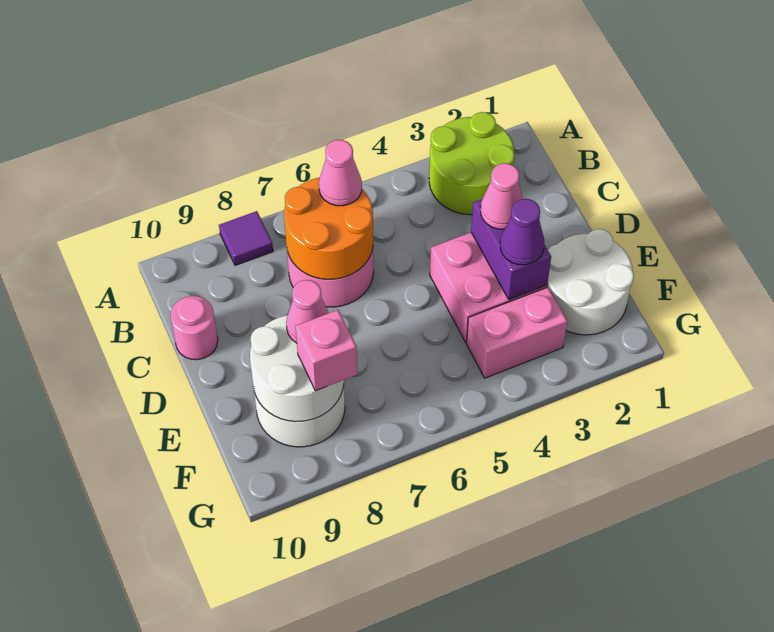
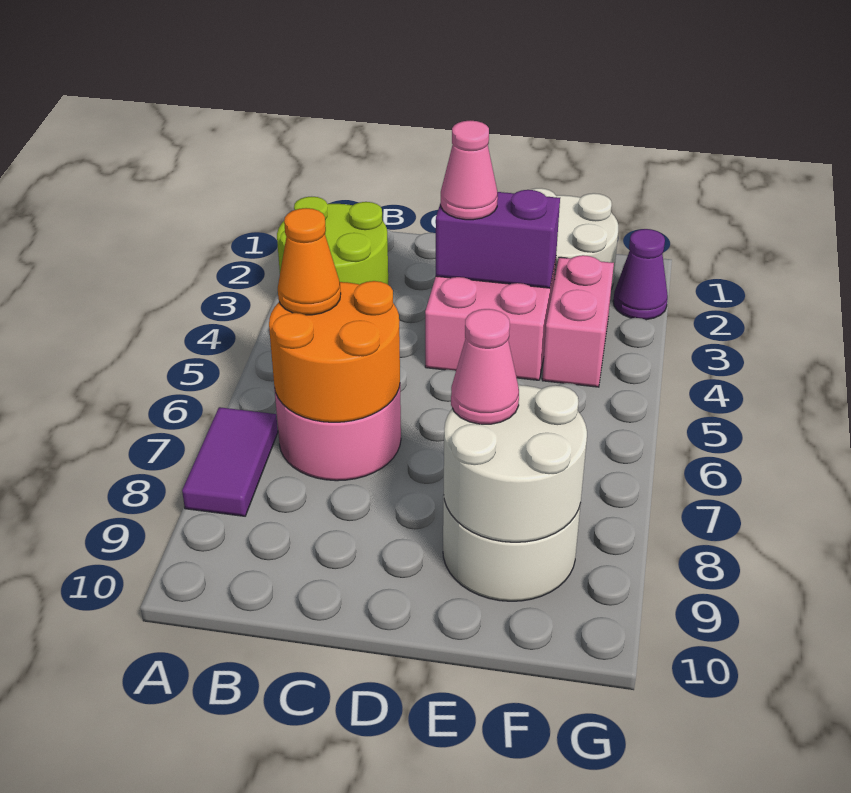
purple 1x1 tile [219,211,273,265] -> purple 1x2 tile [182,407,278,516]
pink 1x1 cone [319,140,362,206] -> orange 1x1 cone [278,208,341,315]
pink 1x1 round brick [170,296,218,360] -> none
purple 1x1 cone [500,199,544,265] -> purple 1x1 cone moved to [613,229,668,320]
pink 1x1 brick [296,310,357,391] -> none

